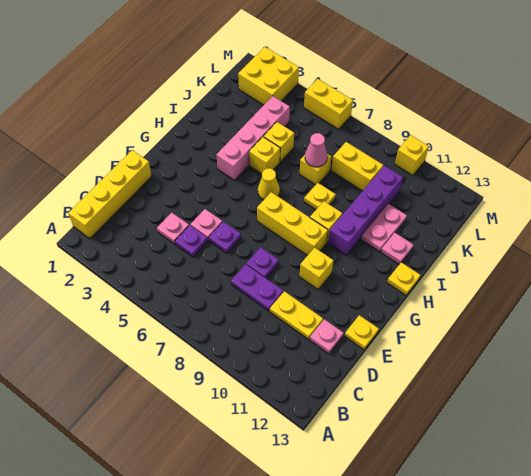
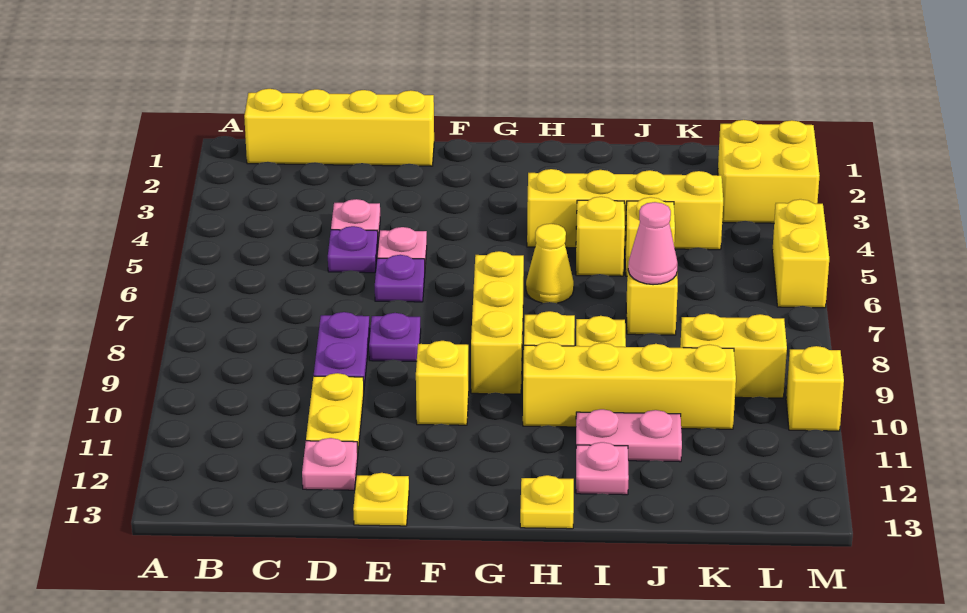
pink 1x4 brick [216,96,290,181] -> yellow 1x4 brick [527,169,723,250]
purple 1x4 brick [328,166,403,255] -> yellow 1x4 brick [523,342,736,429]
yellow 1x2 brick [331,142,383,191] -> yellow 1x2 brick turned to [680,314,787,398]

